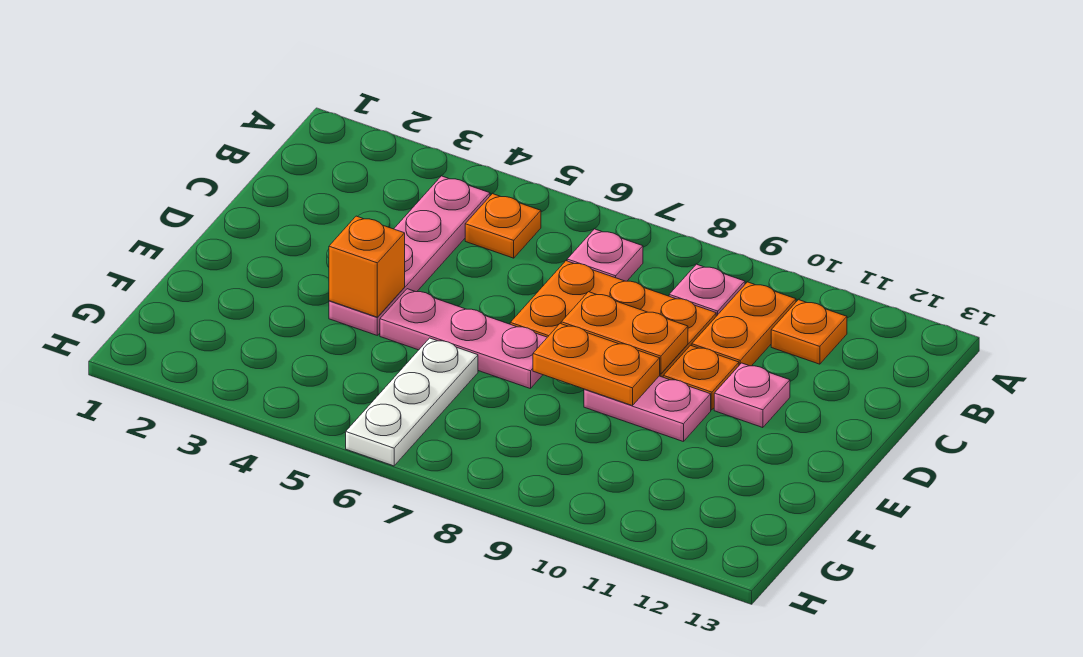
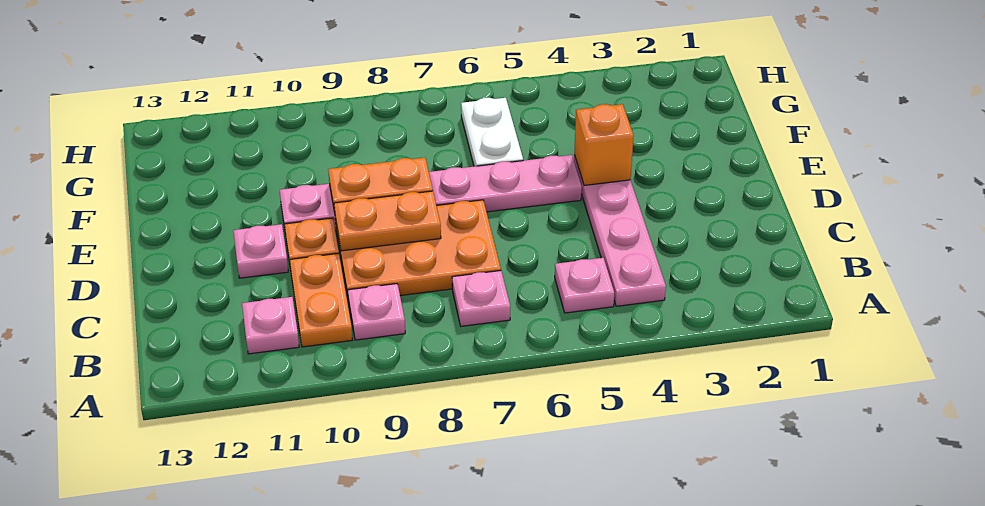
orange 1x1 plate [465,194,541,258] -> pink 1x1 plate [555,258,614,313]
orange 1x1 plate [771,300,847,364] -> pink 1x1 plate [242,297,299,354]
white 1x3 plate [346,338,478,466] -> white 1x2 plate [461,98,523,166]

